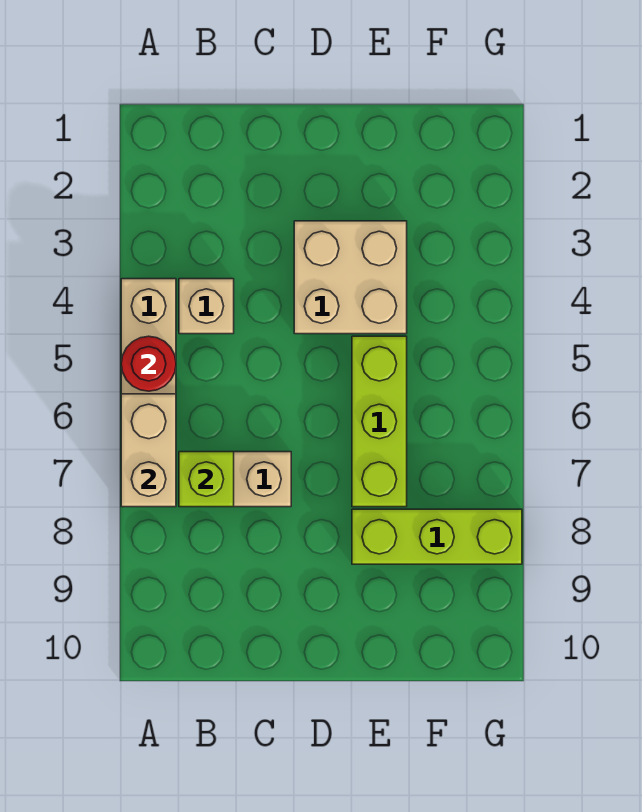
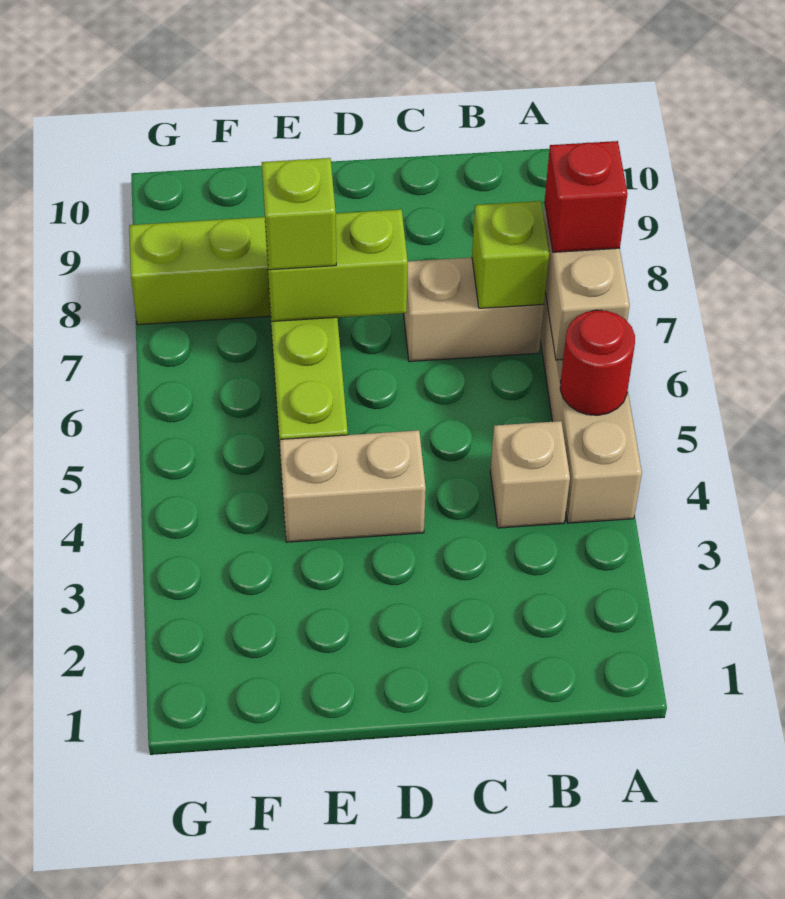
none -> red 1x1 brick [545,141,627,252]
tan 2x2 brick [294,221,407,334] -> tan 1x2 brick [280,430,426,542]
none -> lime 1x2 brick [265,209,408,321]
none -> lime 1x1 brick [262,158,336,270]

